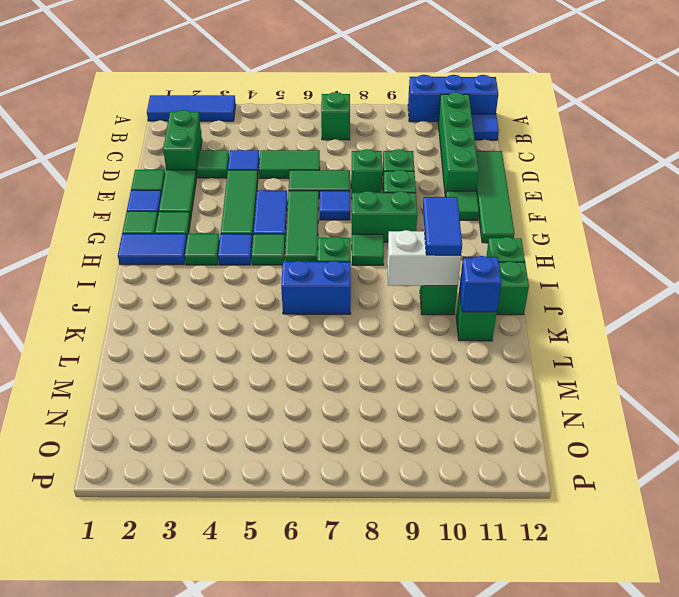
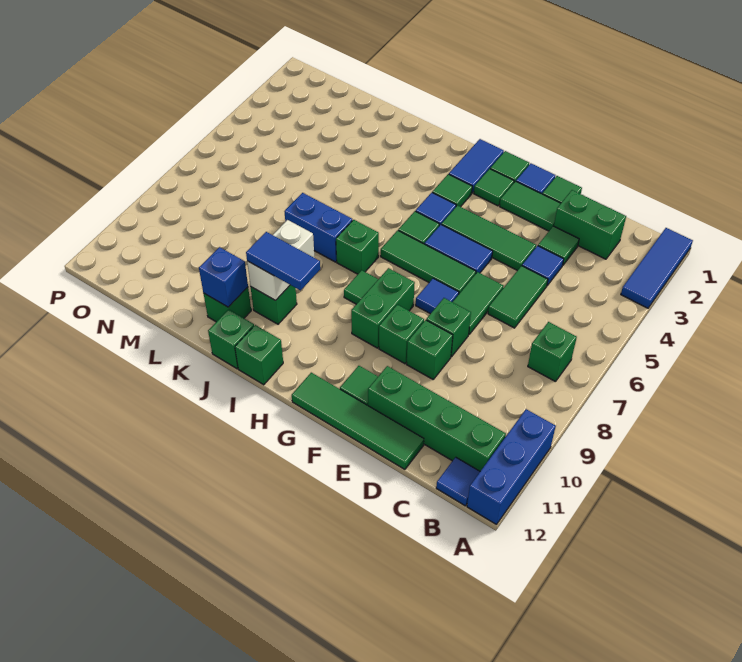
blue 1x2 brick [281,261,351,314] -> blue 1x2 brick turned to [284,193,352,262]

